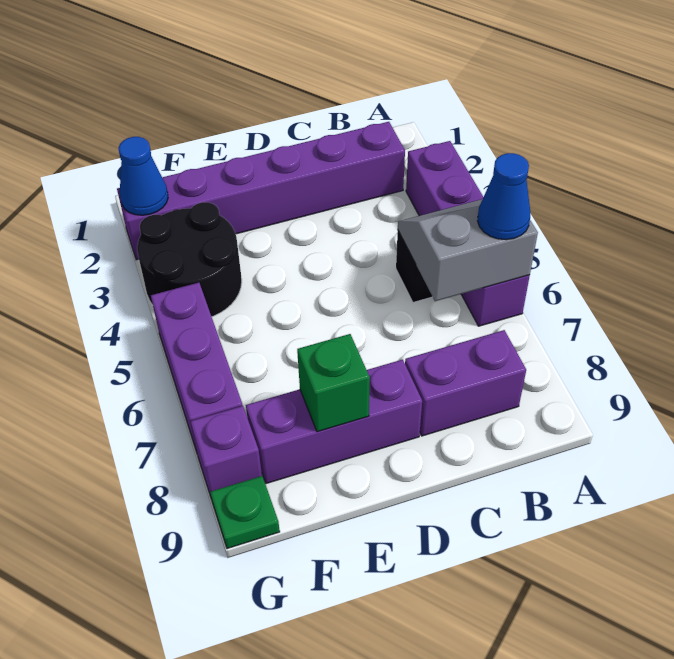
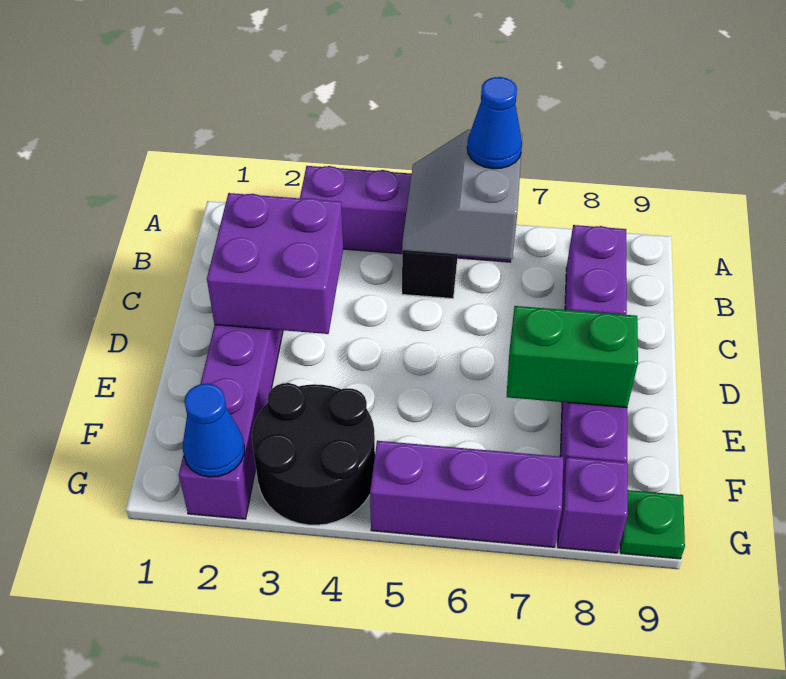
none -> purple 2x2 brick [207,193,343,334]
green 1x1 brick [297,334,370,432] -> green 1x2 brick [507,306,638,408]

